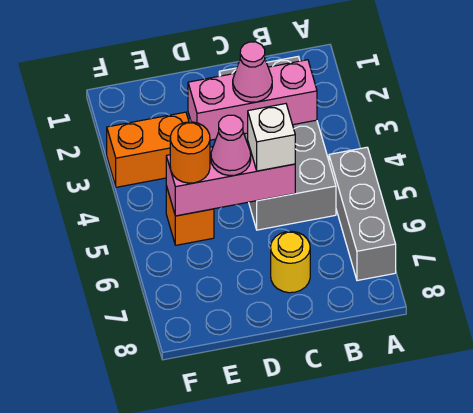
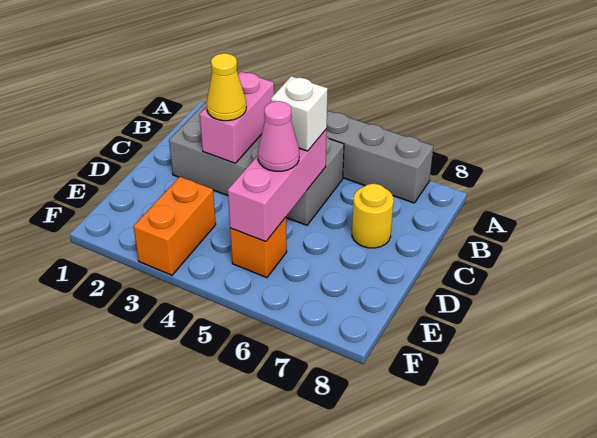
pink 1x3 brick [188,60,317,140] -> pink 1x2 brick [200,72,274,163]
pink 1x1 cone [233,42,272,102] -> yellow 1x1 cone [207,53,246,121]
orange 1x1 round brick [170,122,210,183] -> none

